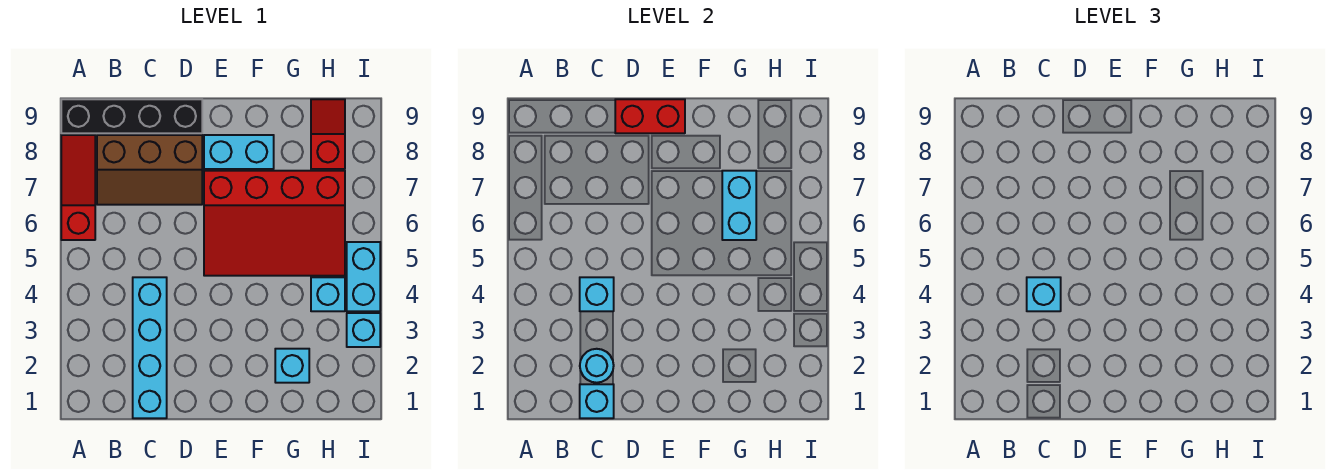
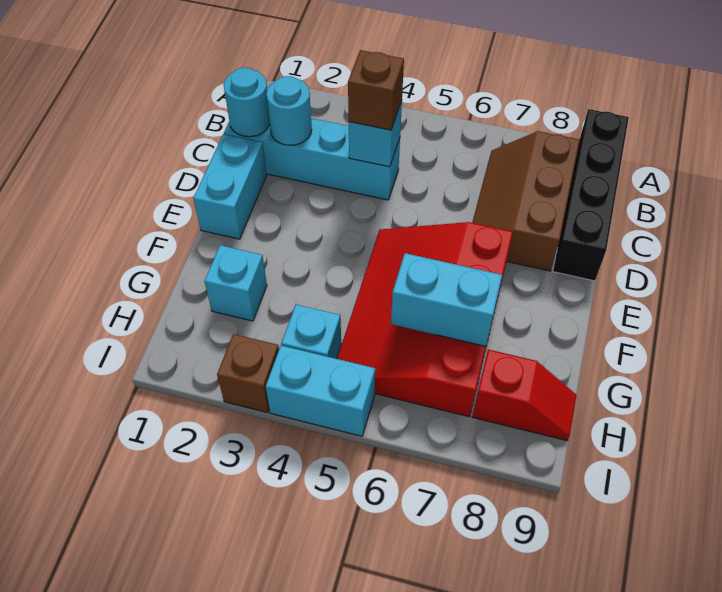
red 1x3 slope [61,135,95,240] -> none
cyan 1x1 brick [580,384,614,418] -> cyan 1x1 round brick [224,68,270,137]
cyan 1x1 brick [1027,277,1061,311] -> brown 1x1 brick [348,50,404,130]
red 1x2 brick [615,99,685,133] -> none
cyan 1x2 brick [204,135,274,169] -> cyan 1x2 brick moved to [193,134,267,239]
cyan 1x1 brick [347,313,380,347] -> brown 1x1 brick [217,334,279,413]

